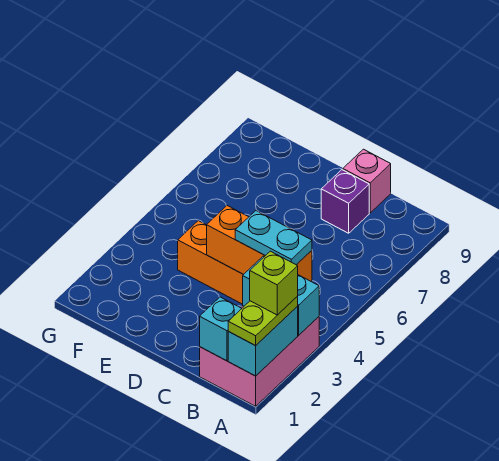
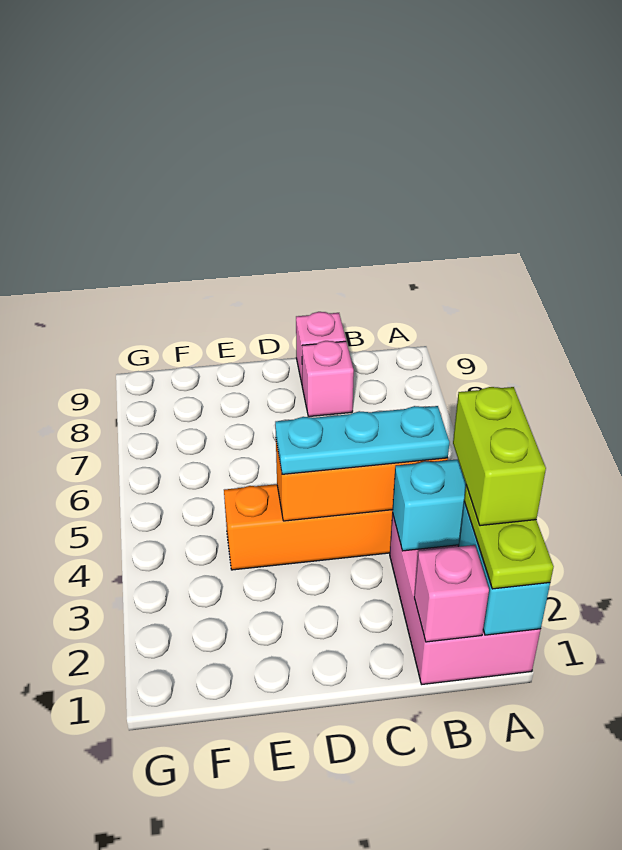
lime 1x1 brick [250,251,298,315] -> lime 1x2 brick [453,387,546,526]
cyan 1x1 brick [200,297,242,361] -> pink 1x1 brick [414,545,489,642]
cyan 1x2 plate [235,211,312,265] -> cyan 1x3 plate [275,406,450,474]
purple 1x1 brick [321,170,369,233] -> pink 1x1 brick [302,341,354,417]

